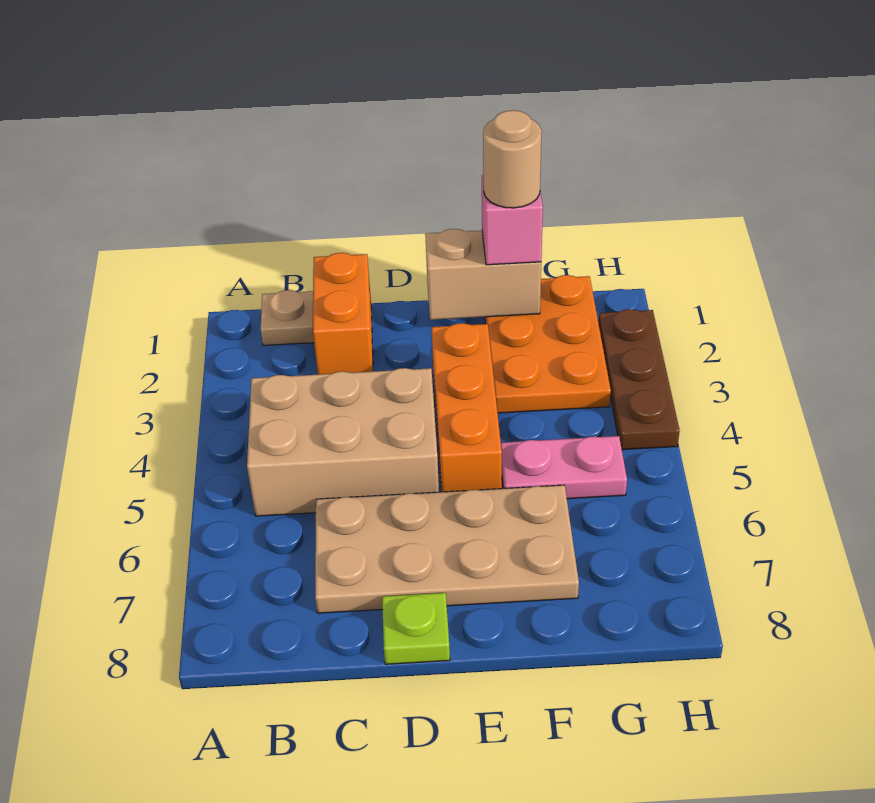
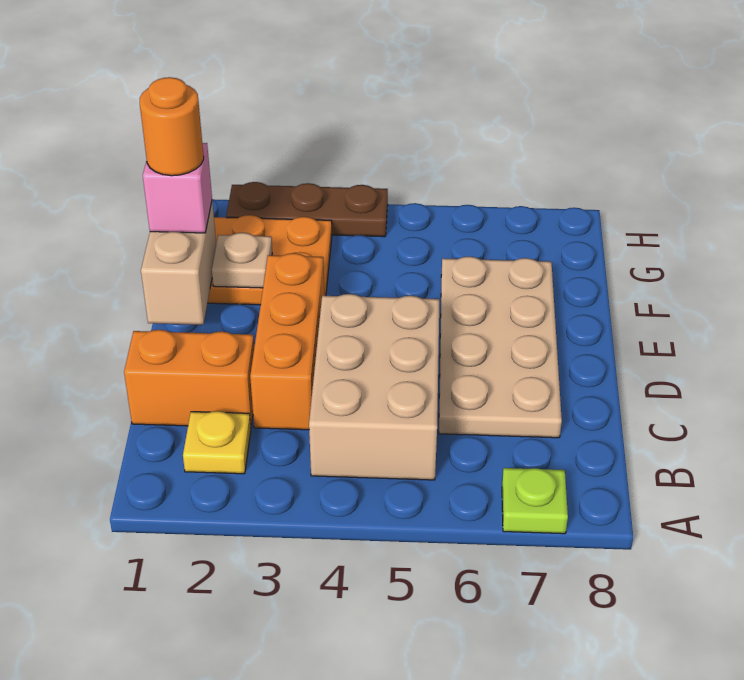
tan 1x1 plate [261,290,314,345] -> tan 1x1 plate moved to [212,233,272,288]
none -> yellow 1x1 plate [183,411,251,474]
lime 1x1 plate [382,593,450,664] -> lime 1x1 plate moved to [502,468,568,534]
orange 1x3 brick [431,323,502,492] -> orange 1x3 brick turned to [250,253,324,430]
tan 1x1 round brick [483,110,542,208] -> orange 1x1 round brick [140,77,204,176]
pink 1x2 plate [501,436,627,499] -> none

